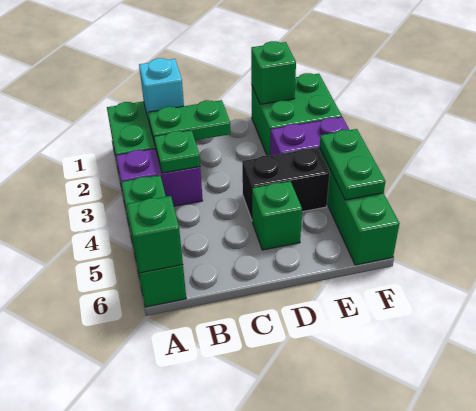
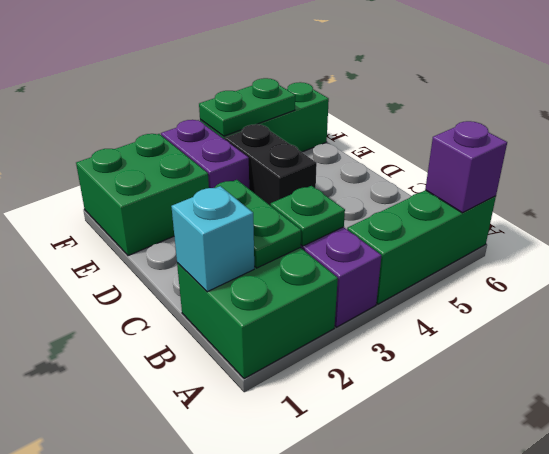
green 1x1 brick [127,196,183,273] -> purple 1x1 brick [425,121,507,213]
green 1x1 brick [252,181,302,250] -> none
green 1x1 brick [251,41,296,104] -> none

